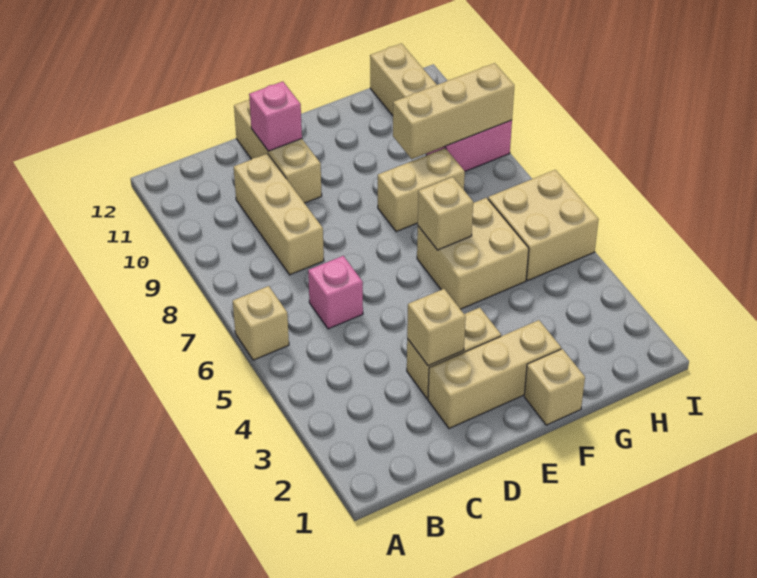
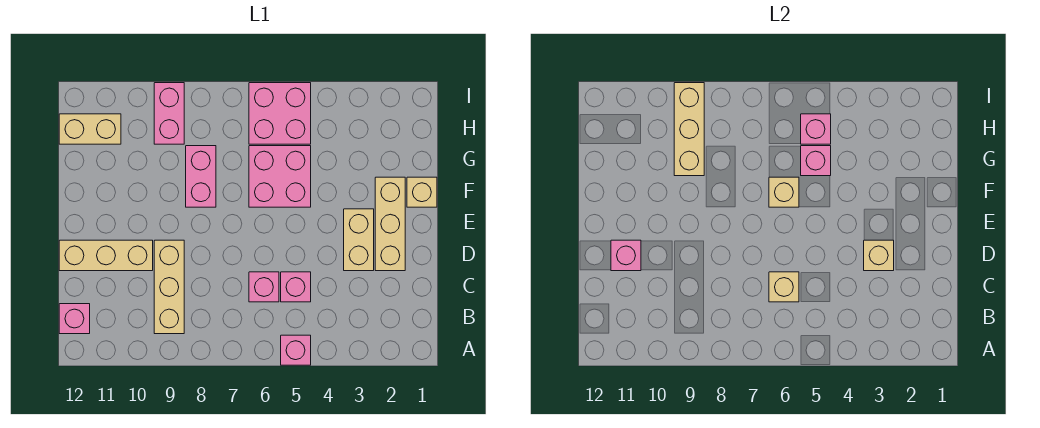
none -> pink 1x1 brick [281,335,311,365]
tan 1x1 brick [233,286,289,360] -> tan 1x1 brick moved to [769,272,799,302]
none -> pink 1x1 brick [59,304,90,334]
none -> pink 1x1 brick [281,272,311,302]
tan 1x3 brick [234,154,324,275] -> tan 1x3 brick turned to [154,240,184,334]
tan 2x2 brick [417,198,529,309] -> pink 2x2 brick [249,146,311,207]
tan 1x2 brick [378,148,465,232] -> pink 1x2 brick [186,146,216,207]
none -> pink 1x1 brick [801,146,831,176]
tan 2x2 brick [488,170,599,280] -> pink 2x2 brick [249,83,311,144]
none -> pink 1x1 brick [801,114,831,144]

